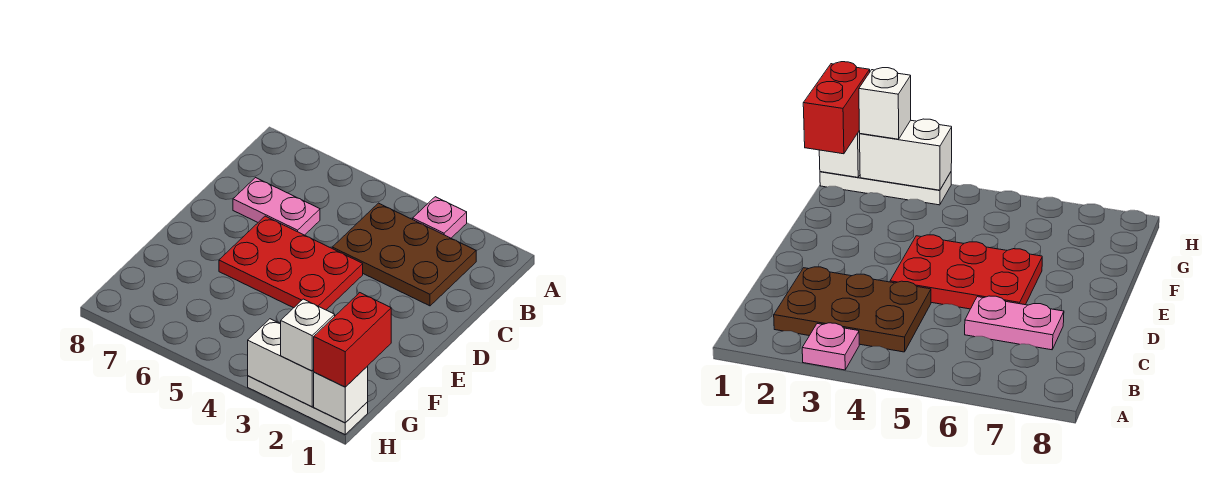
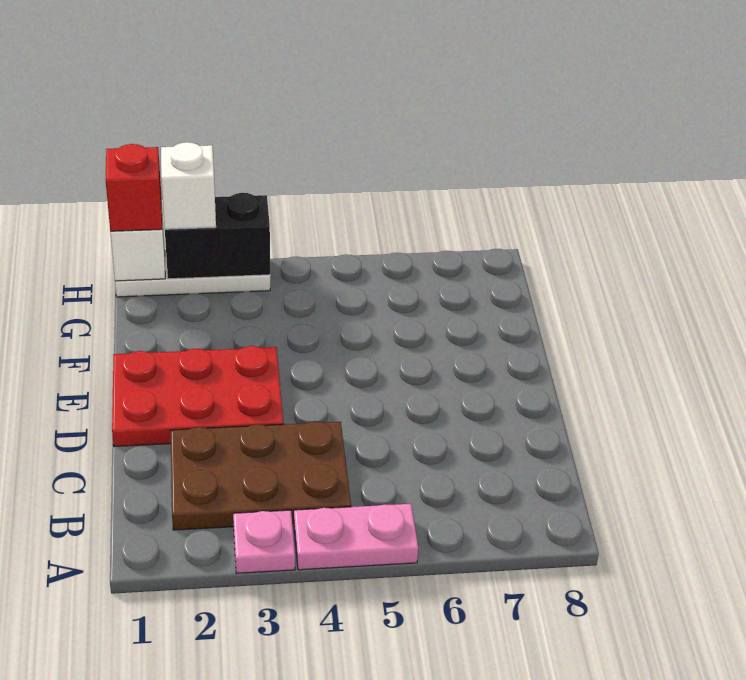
pink 1x2 plate [233,178,320,235] -> pink 1x2 plate moved to [294,504,418,570]
red 2x3 plate [219,216,363,310] -> red 2x3 plate moved to [112,346,283,447]
red 1x2 brick [314,293,391,387] -> red 1x1 brick [106,144,162,231]
white 1x2 brick [248,319,314,407] -> black 1x2 brick [165,193,270,279]

